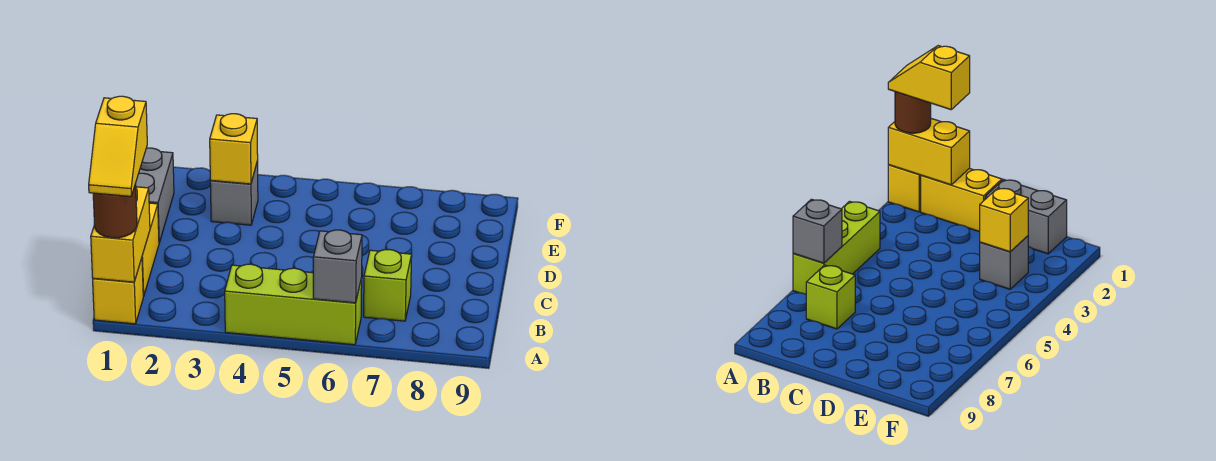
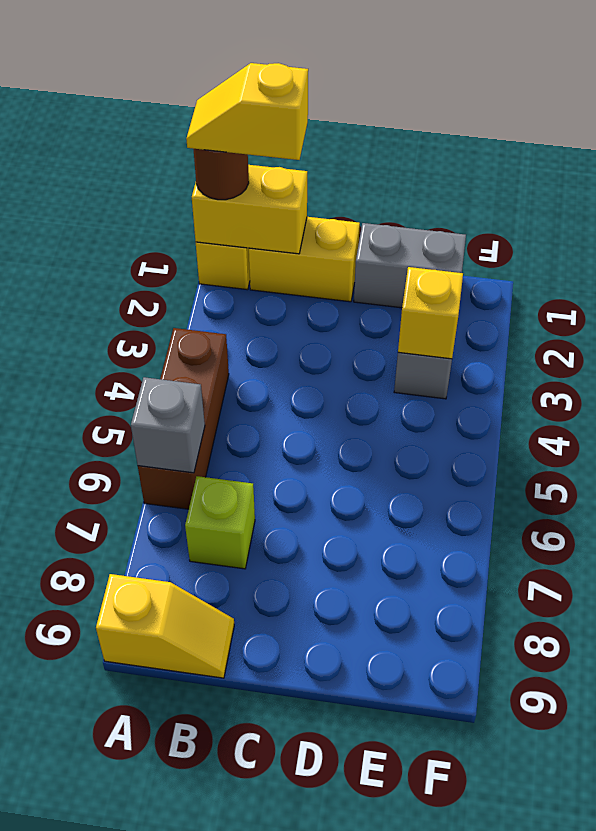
lime 1x3 brick [225,264,362,345] -> brown 1x3 brick [138,328,229,509]
none -> yellow 1x2 slope [96,574,234,678]

